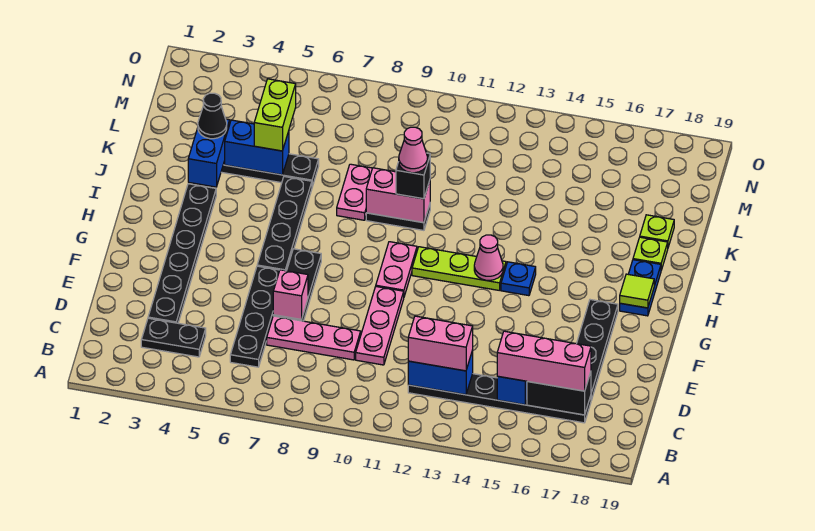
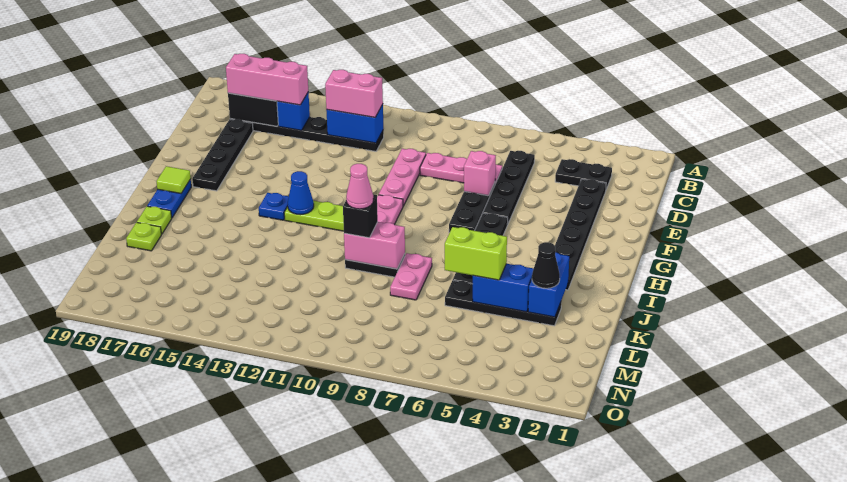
pink 1x1 cone [474,235,503,280] -> blue 1x1 cone [288,171,314,215]
lime 1x2 brick [254,79,296,151] -> lime 1x2 brick turned to [445,227,507,280]

